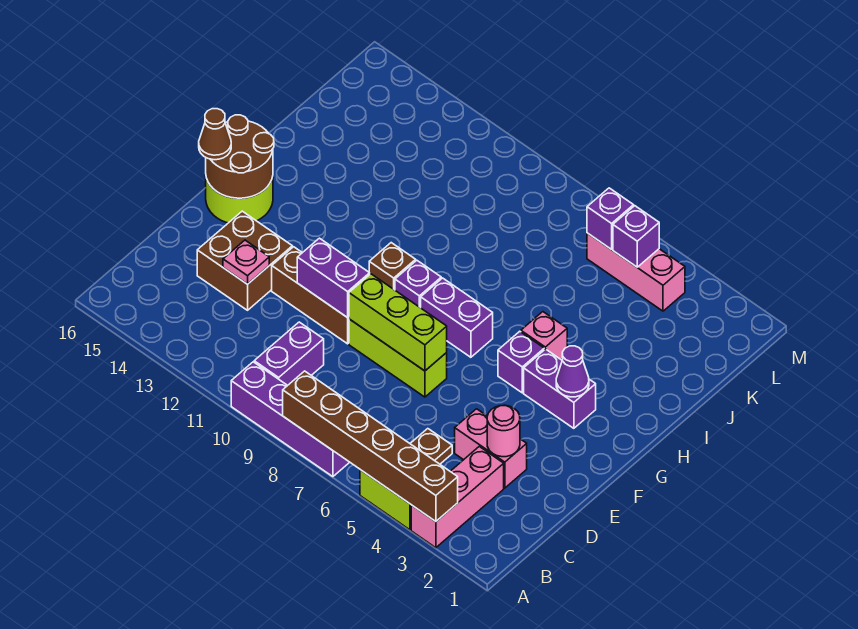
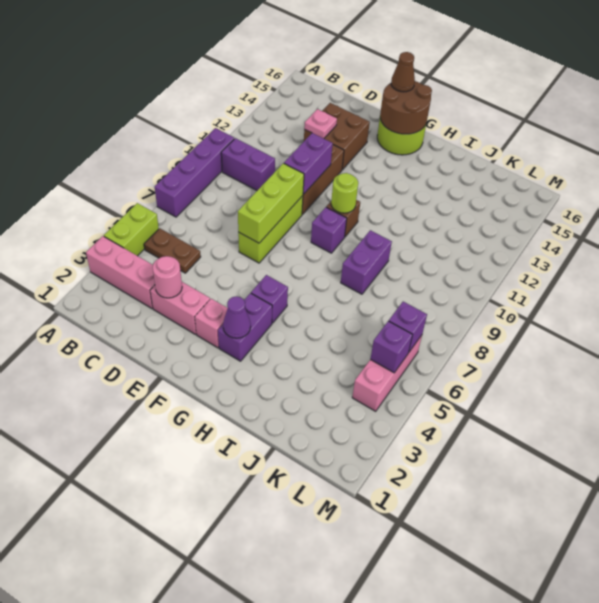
brown 1x6 brick [283,371,458,521] -> none
pink 1x2 brick [455,409,527,488] -> pink 1x2 brick turned to [150,282,210,334]
purple 1x2 brick [421,278,493,357] -> purple 1x2 brick moved to [341,230,392,294]
none -> lime 1x1 round brick [331,173,358,213]
pink 1x1 brick [521,312,567,359] -> pink 1x1 brick moved to [195,299,228,348]

